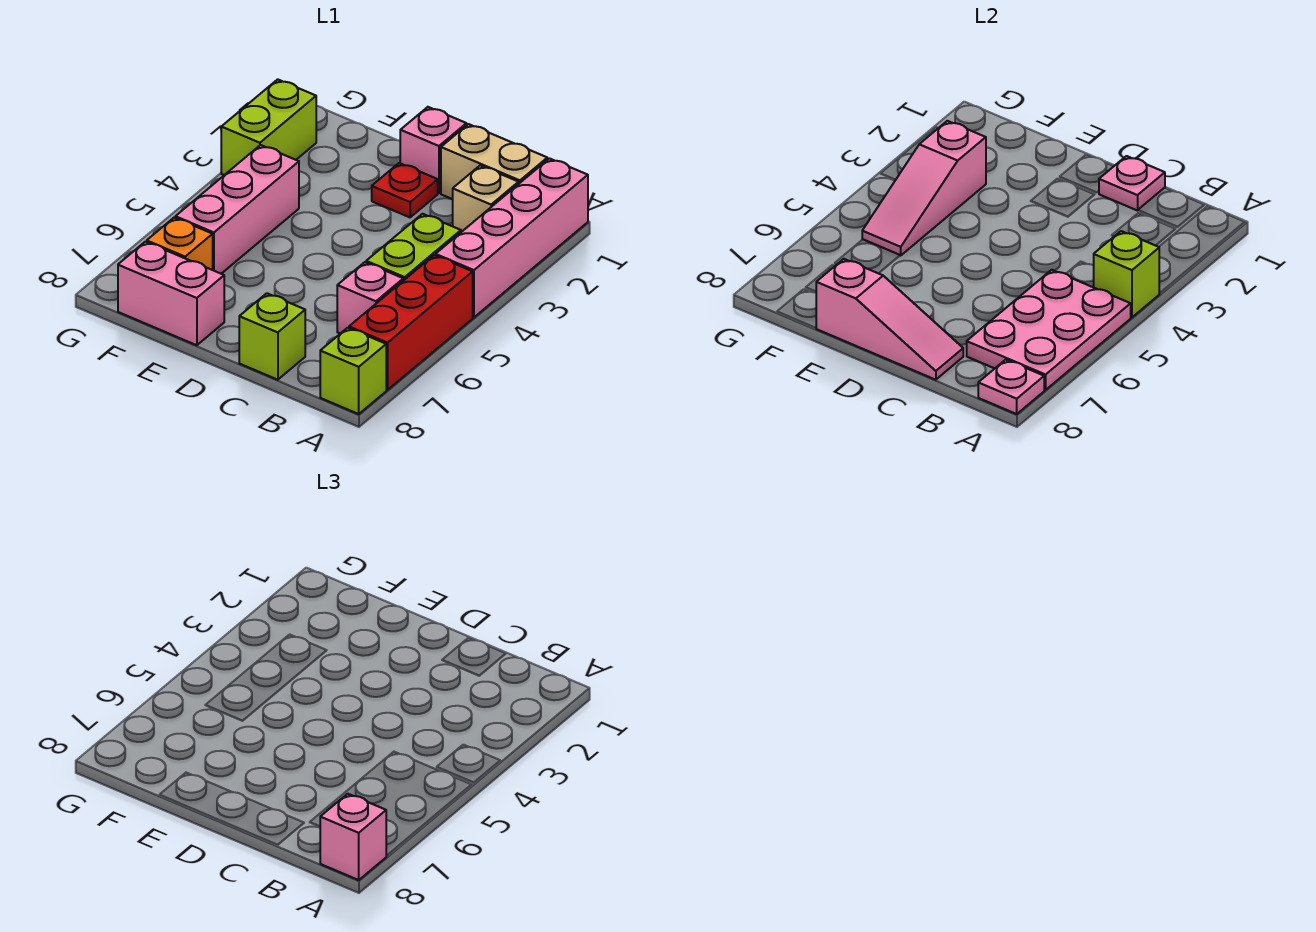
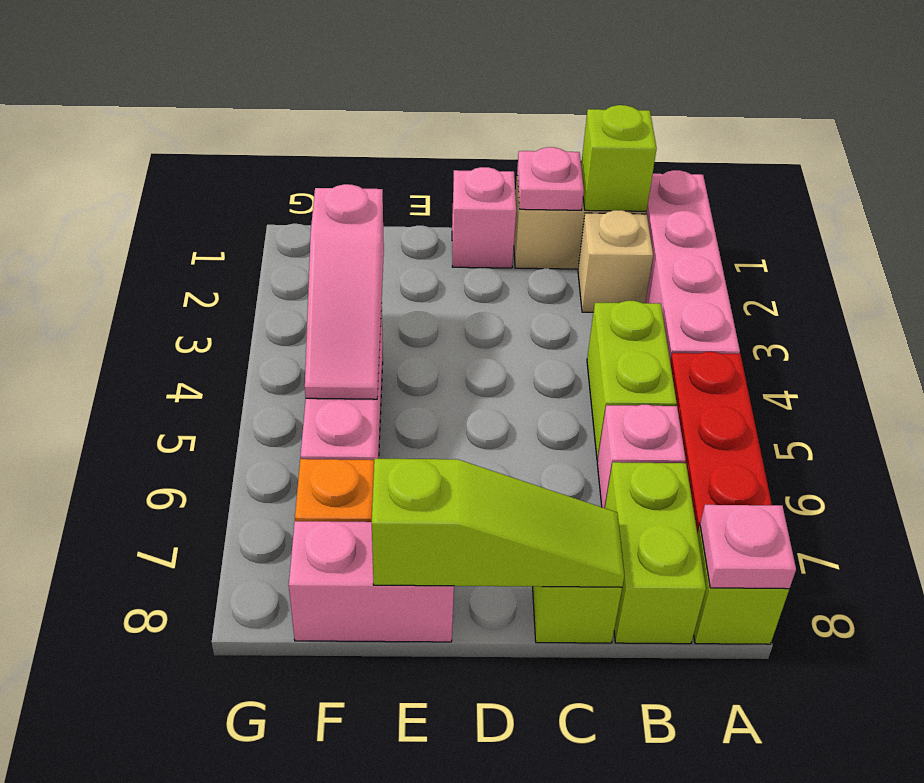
lime 1x1 brick [1094,231,1159,317] -> lime 1x1 brick moved to [581,105,657,211]
pink 2x3 plate [967,270,1131,390] -> none
pink 1x1 brick [320,794,386,880] -> none
pink 1x3 slope [816,259,963,380] -> lime 1x3 slope [372,459,624,587]
red 1x1 plate [372,163,438,217] -> none
lime 1x2 brick [221,79,316,175] -> lime 1x2 brick moved to [605,462,706,644]

